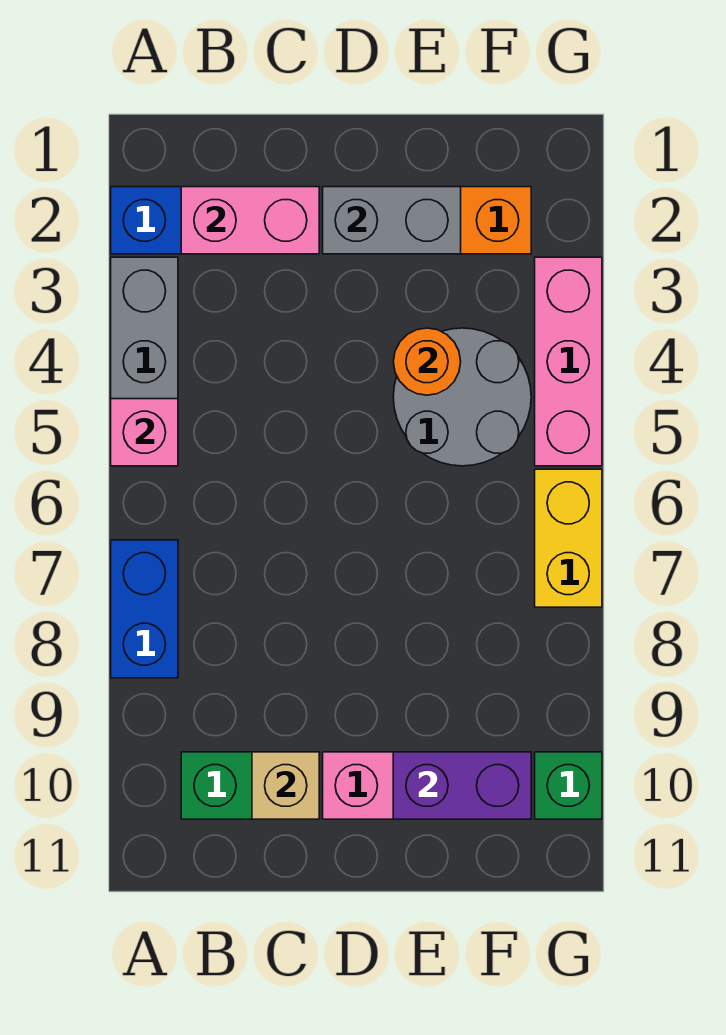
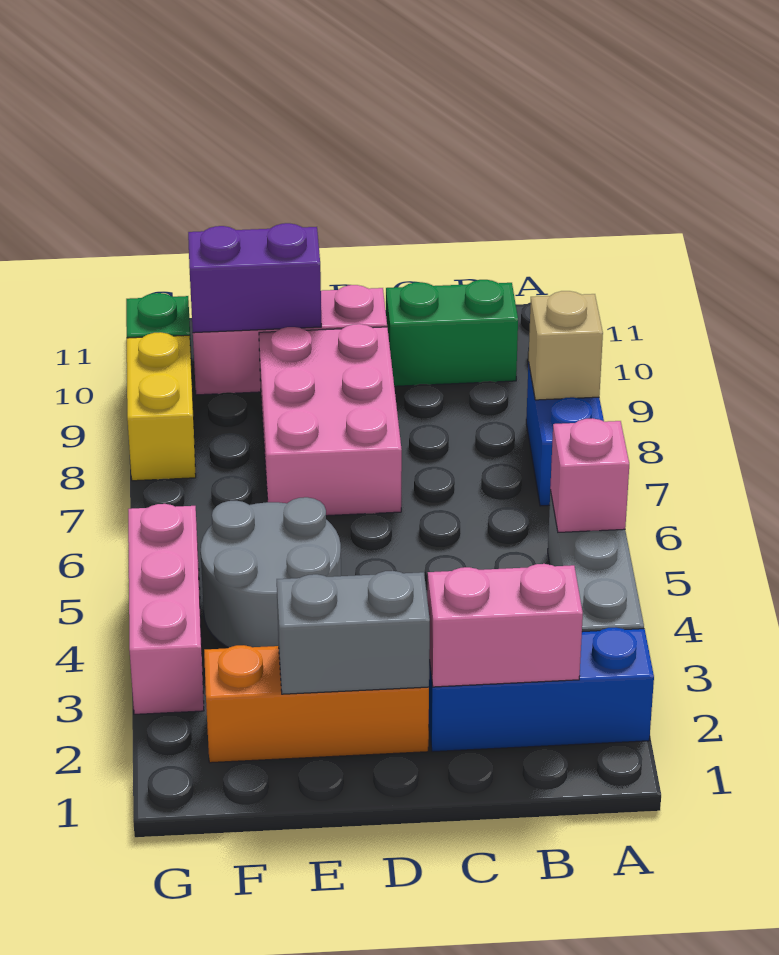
tan 1x1 brick [252,752,319,819] -> tan 1x1 brick moved to [529,291,603,400]
none -> pink 2x3 brick [259,324,402,516]
orange 1x1 round brick [393,328,461,395] -> none
yellow 1x2 brick [535,469,602,607] -> yellow 1x2 brick moved to [127,332,196,481]

